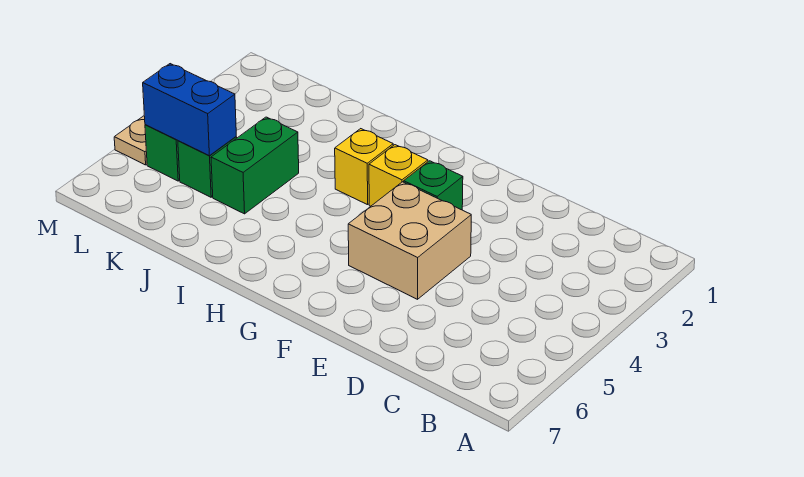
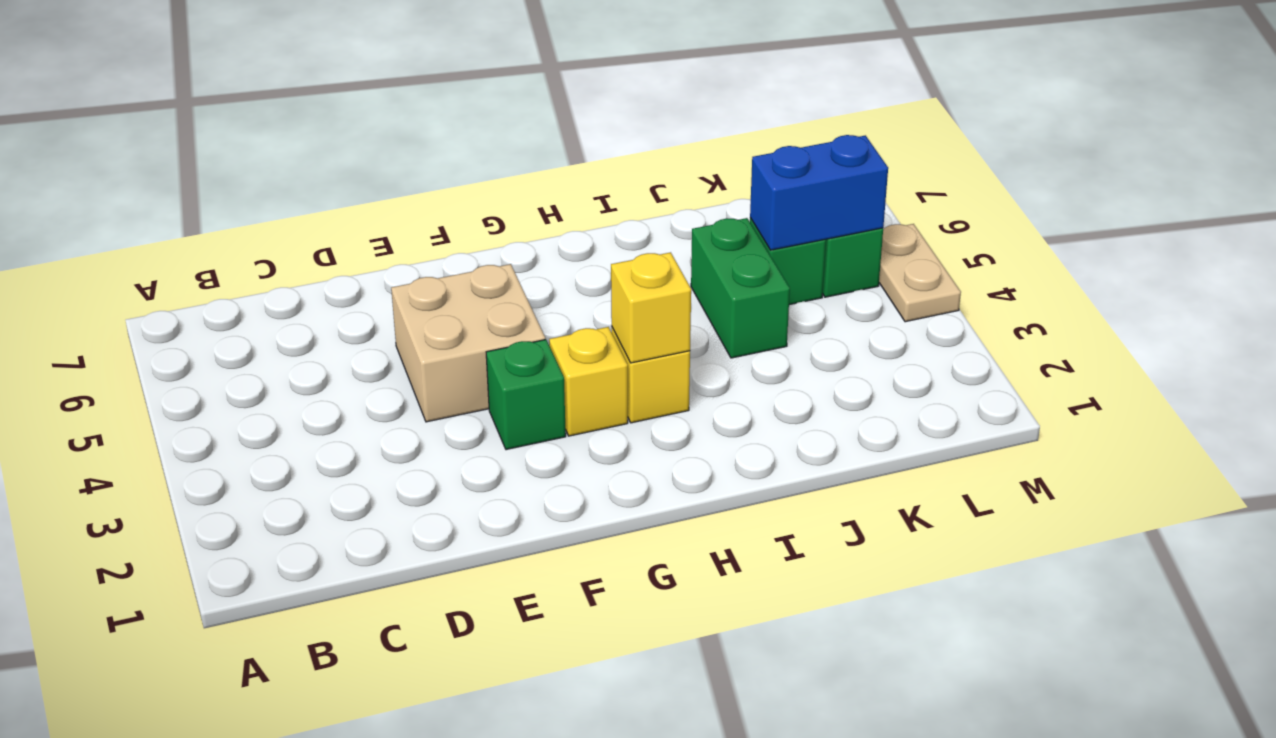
none -> yellow 1x1 brick [611,252,691,363]

